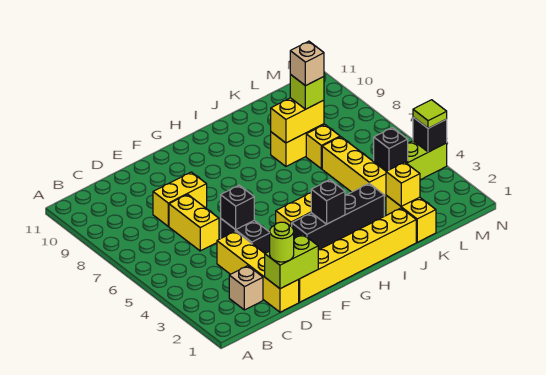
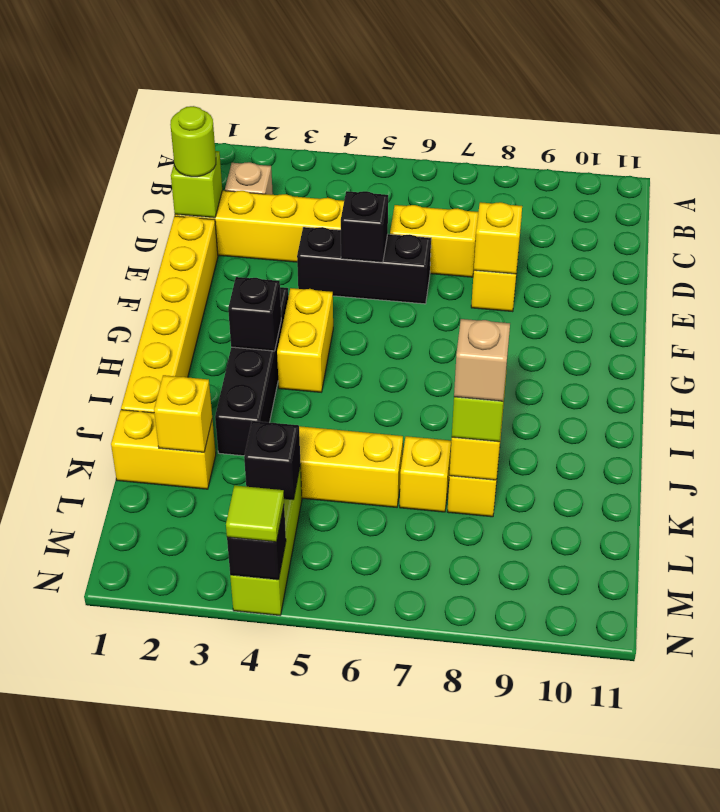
lime 1x2 brick [265,234,318,289] -> lime 1x1 brick [171,151,222,218]
black 1x2 brick [221,219,270,253] -> black 1x3 brick [297,227,431,304]
none -> yellow 1x1 brick [474,202,522,274]

